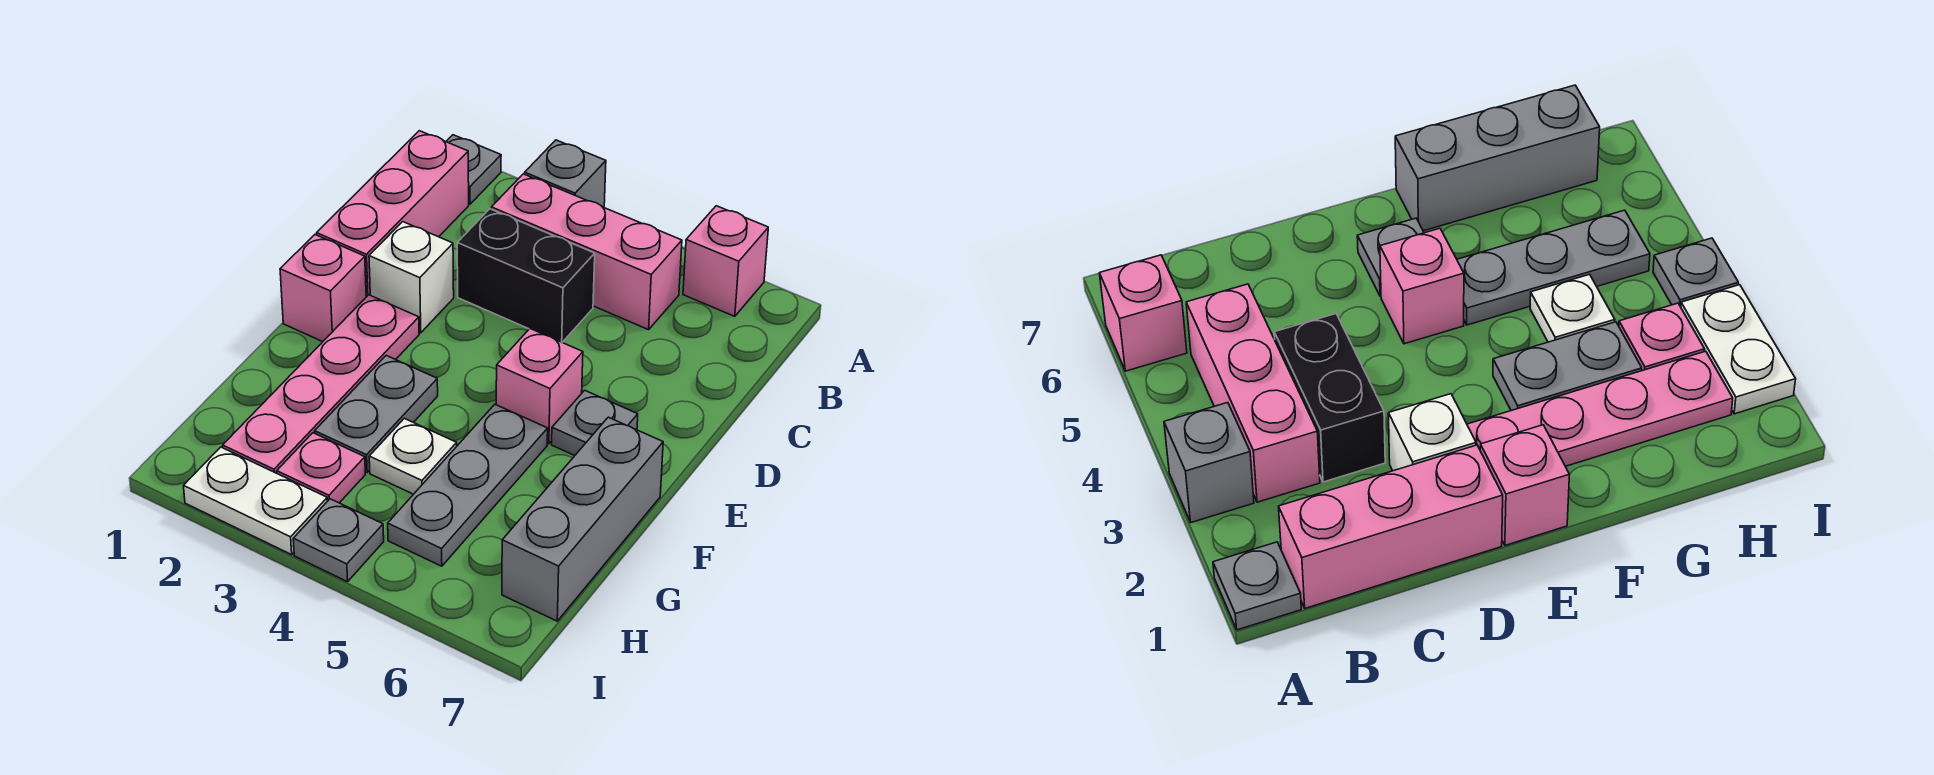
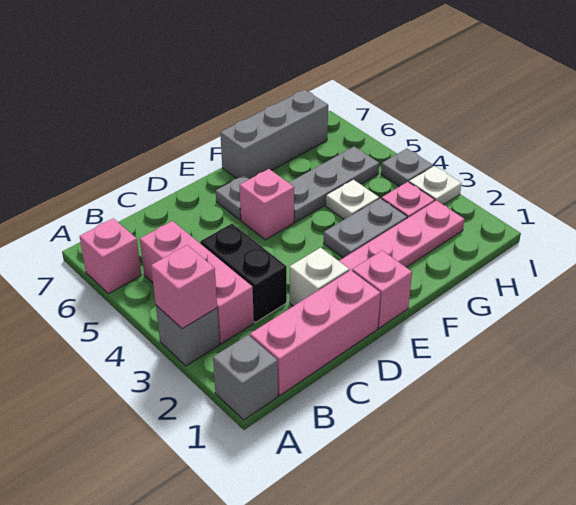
grey 1x1 plate [446,135,501,204] -> grey 1x1 brick [213,335,278,420]
none -> pink 1x1 brick [151,245,217,329]
white 1x2 plate [184,447,327,555] -> white 1x1 plate [409,166,462,205]

